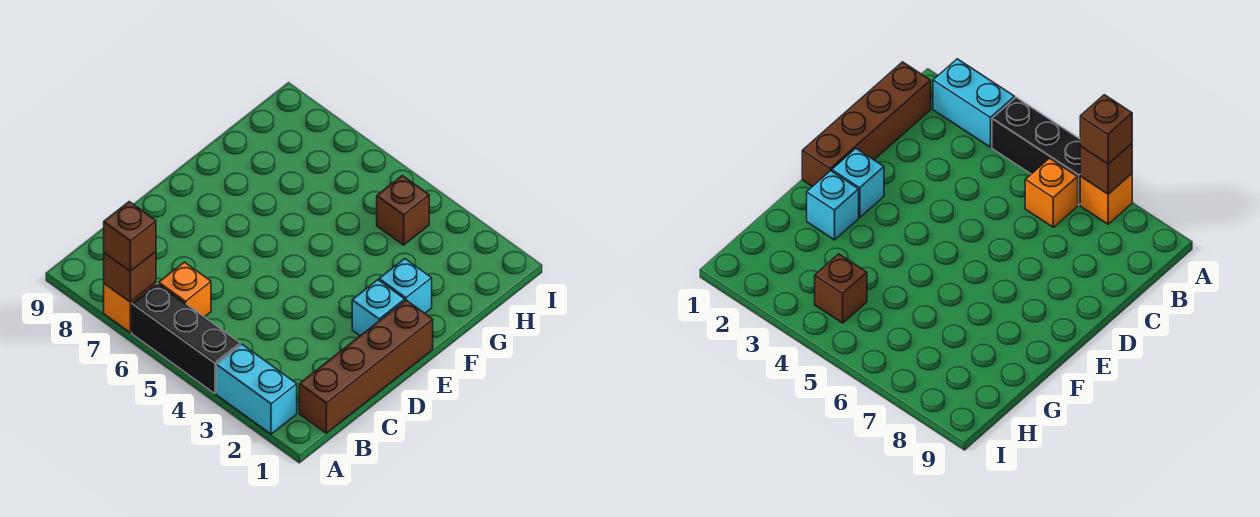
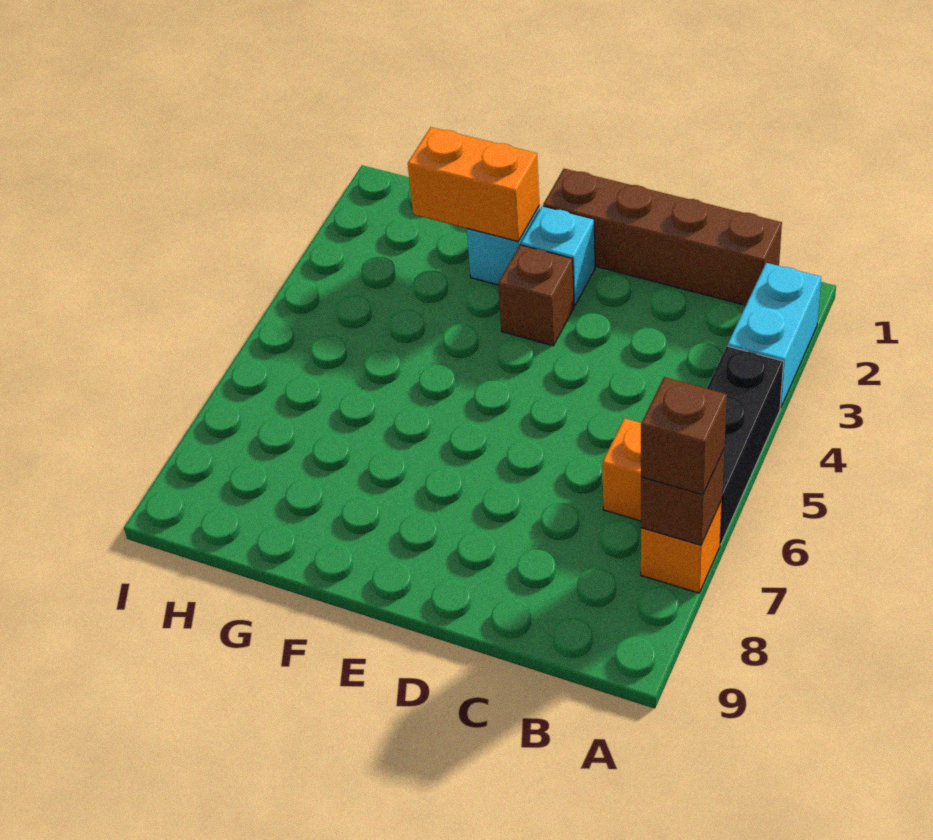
none -> orange 1x2 brick [408,127,540,241]
brown 1x1 brick [377,176,429,245] -> brown 1x1 brick moved to [498,245,574,346]

